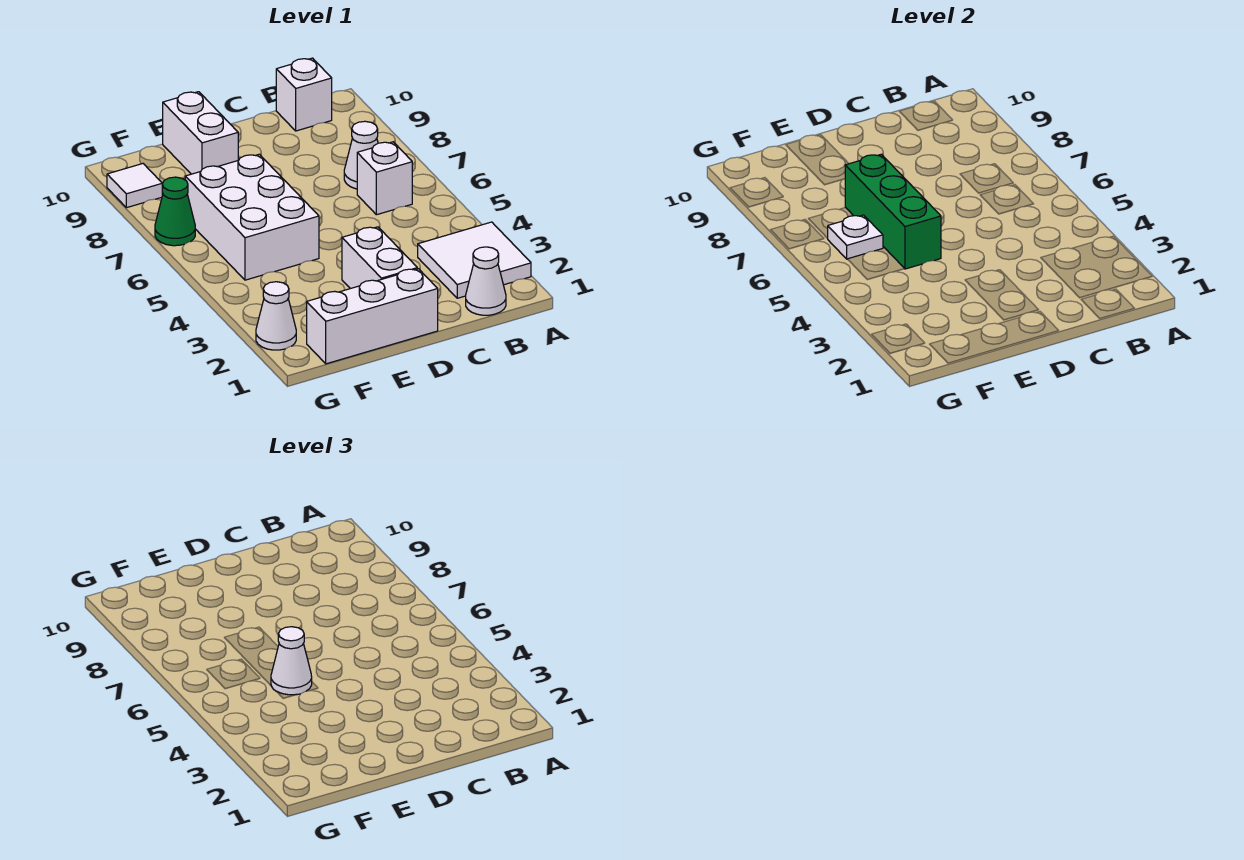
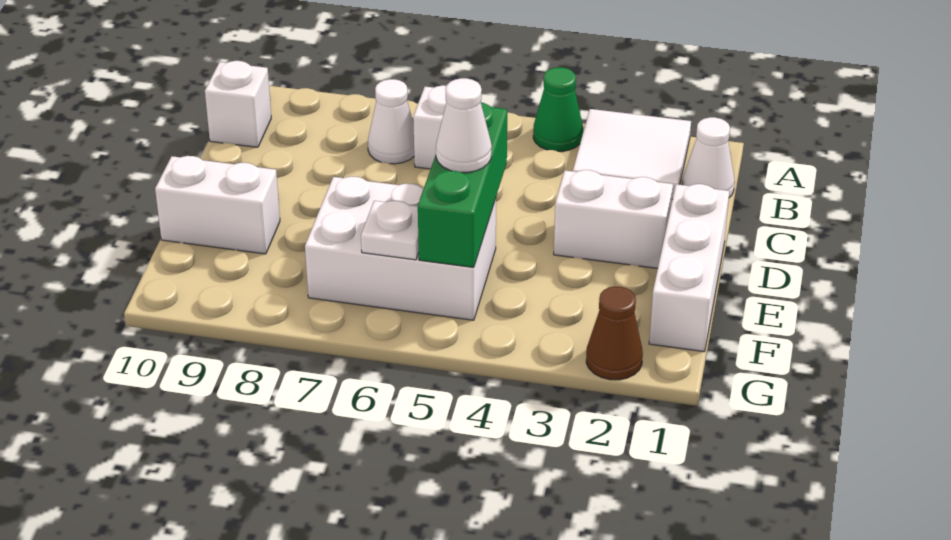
green 1x3 brick [845,154,941,269] -> green 1x3 brick turned to [418,102,507,267]
white 1x1 cone [256,282,296,350] -> brown 1x1 cone [586,287,643,380]
green 1x1 cone [155,177,195,246] -> green 1x1 cone moved to [533,67,583,151]
white 1x1 tile [107,164,162,208] -> none

